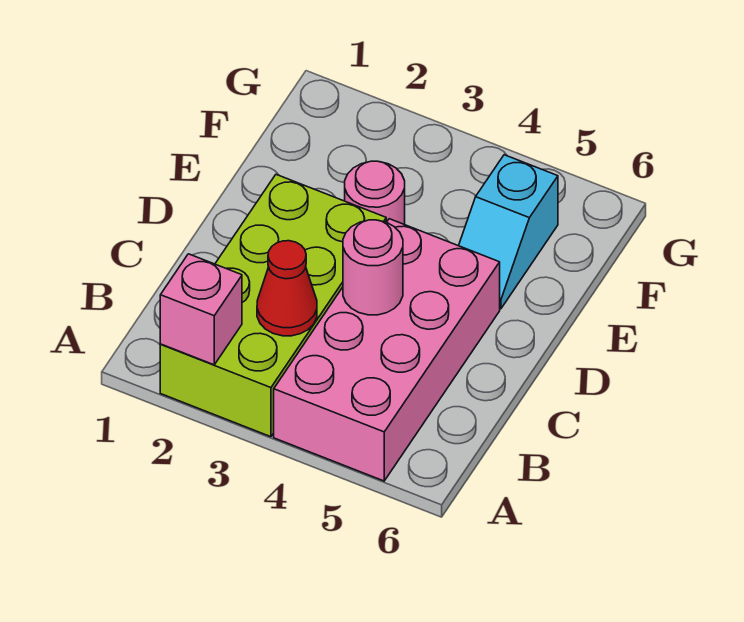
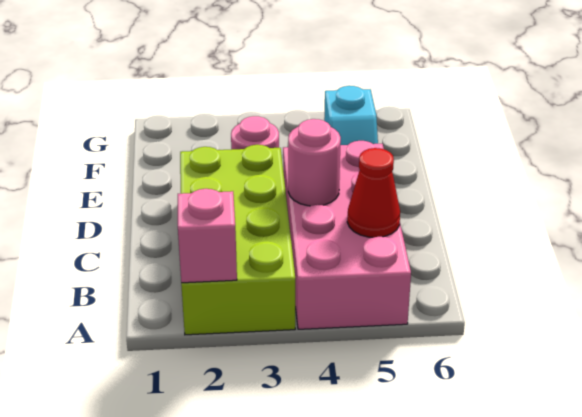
red 1x1 cone [257,241,317,336] -> red 1x1 cone moved to [347,148,400,237]

